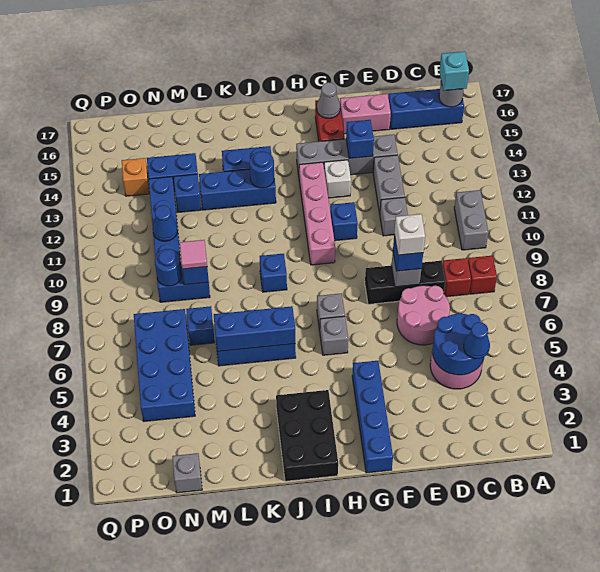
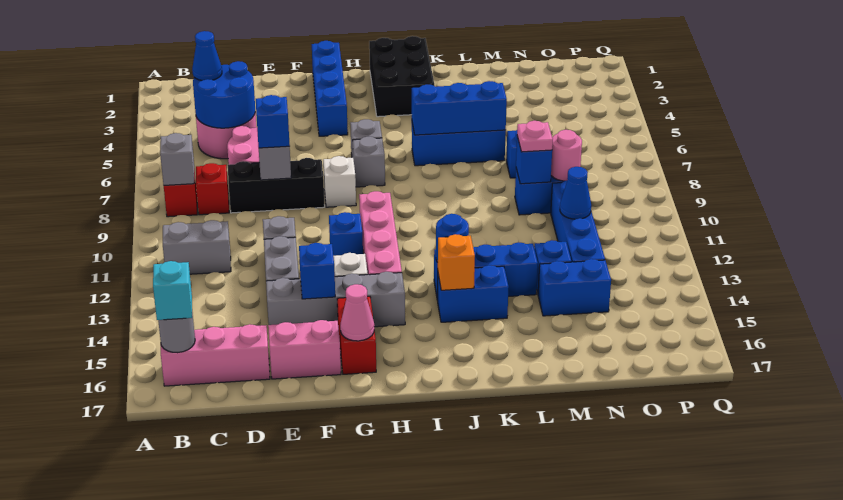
grey 1x2 brick [454,190,488,250] -> grey 1x2 brick turned to [163,220,231,274]
blue 1x3 brick [388,89,464,129] -> pink 1x3 brick [161,324,270,386]
white 1x1 brick [394,214,425,255] -> white 1x1 brick moved to [323,156,356,207]
grey 1x1 cone [317,82,340,118] -> pink 1x1 cone [340,284,374,341]
blue 1x1 brick [260,254,287,292] -> none
pink 1x1 tile [180,240,207,269] -> pink 1x1 plate [517,121,553,152]
grey 1x1 brick [172,453,202,493] -> grey 1x1 brick moved to [160,133,194,185]
blue 2x4 brick [134,309,195,421] -> none
blue 1x1 round brick [155,249,182,286] -> pink 1x1 round brick [551,130,582,181]
orange 1x1 brick [122,158,149,196] -> orange 1x1 brick moved to [438,234,475,290]

